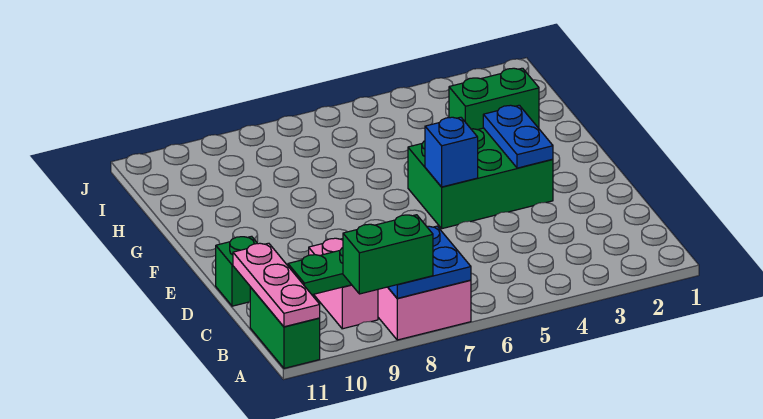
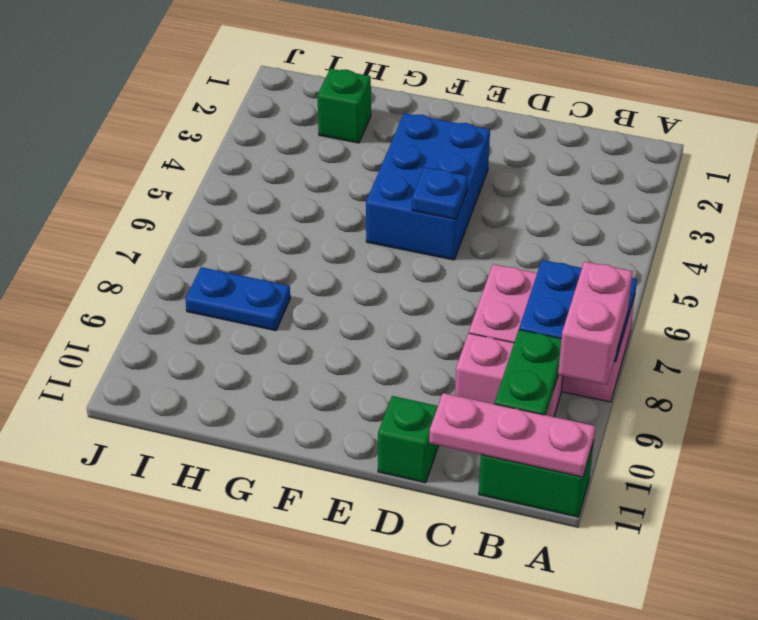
green 1x2 brick [343,215,433,294] -> pink 1x2 brick [558,261,633,385]
green 2x3 brick [408,128,553,229] -> blue 2x3 brick [366,113,490,260]
blue 1x2 plate [483,105,553,168] -> blue 1x2 plate moved to [185,267,290,331]
blue 1x1 brick [425,117,478,187] -> blue 1x1 plate [412,167,468,219]
green 1x2 brick [449,68,539,130] -> green 1x1 brick [318,69,371,143]

